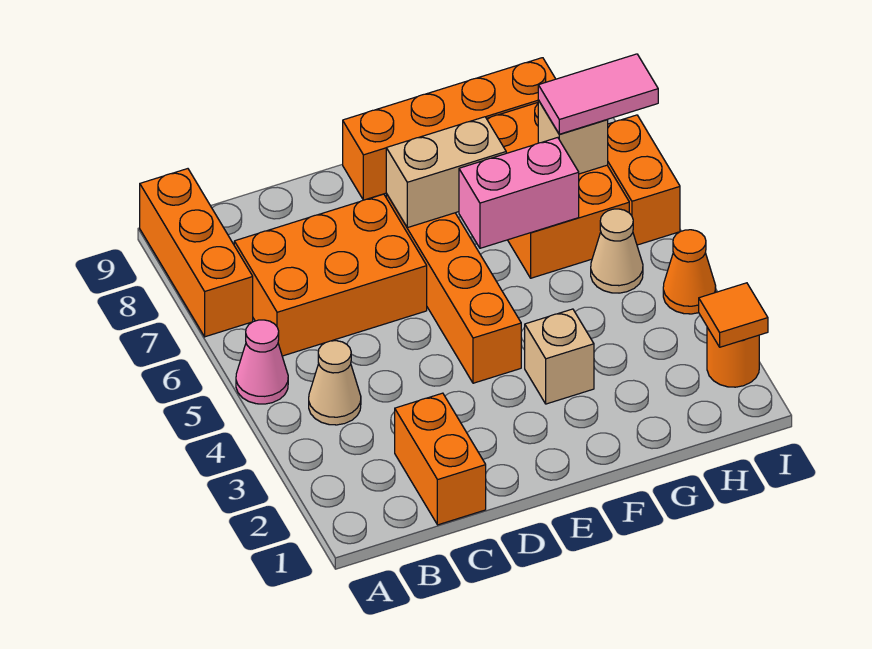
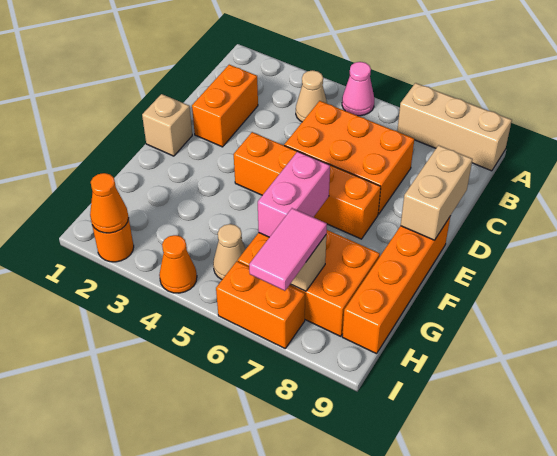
orange 1x3 brick [140,169,253,337] -> tan 1x3 brick [397,83,512,171]
orange 2x3 brick [234,194,427,356] -> orange 2x3 brick turned to [284,101,414,214]
orange 1x2 brick [395,393,486,525] -> orange 1x2 brick turned to [192,65,258,147]
tan 1x2 brick [386,117,506,228] -> tan 1x2 brick moved to [401,145,473,240]
tan 1x1 brick [525,309,594,404] -> tan 1x1 brick moved to [142,94,192,156]
orange 1x1 tile [699,283,768,347] -> orange 1x1 cone [90,173,129,233]

